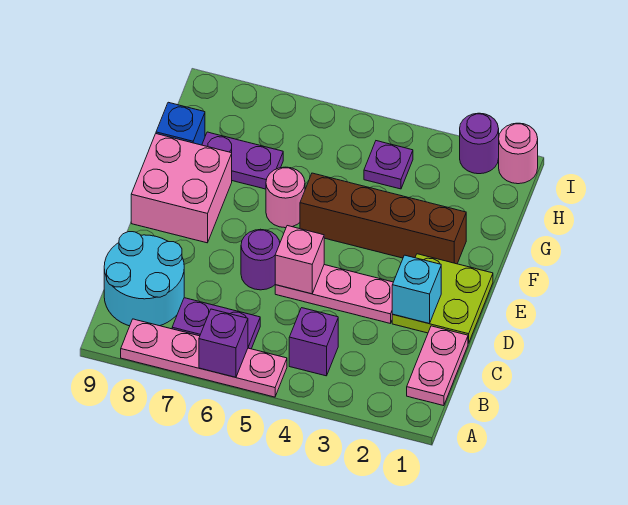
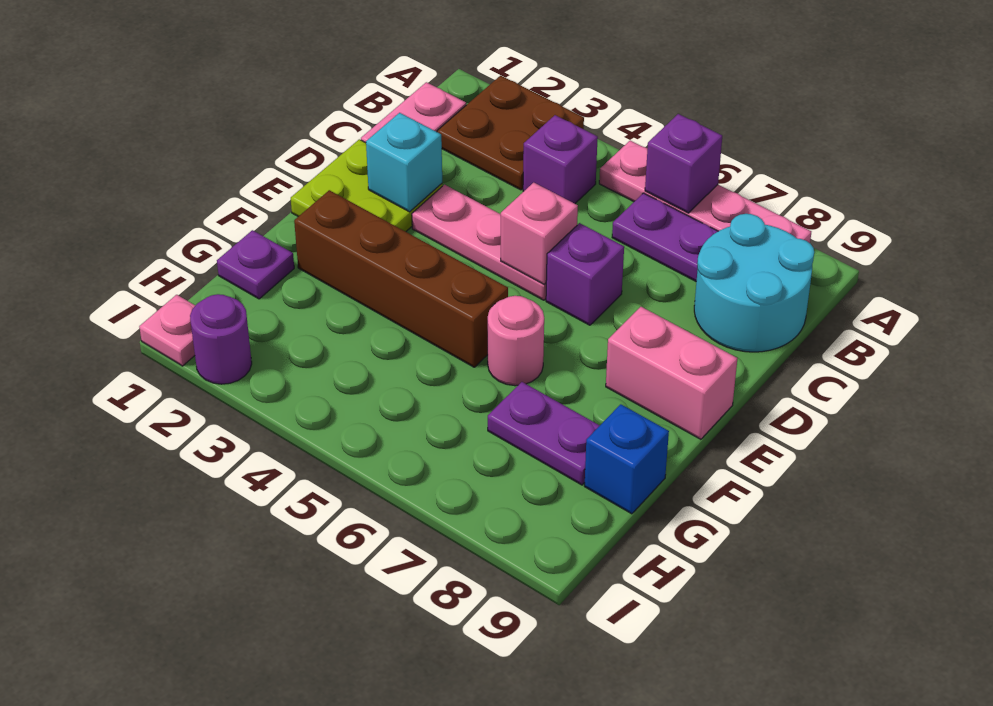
none -> brown 2x2 plate [437,76,584,190]
purple 1x1 round brick [241,229,280,290] -> purple 1x1 brick [546,223,624,325]
pink 2x2 brick [131,134,232,243] -> pink 1x2 brick [606,307,738,439]
purple 1x1 plate [364,141,413,189] -> purple 1x1 plate moved to [217,230,294,299]
pink 1x1 round brick [499,123,538,184] -> pink 1x1 plate [139,295,195,366]

